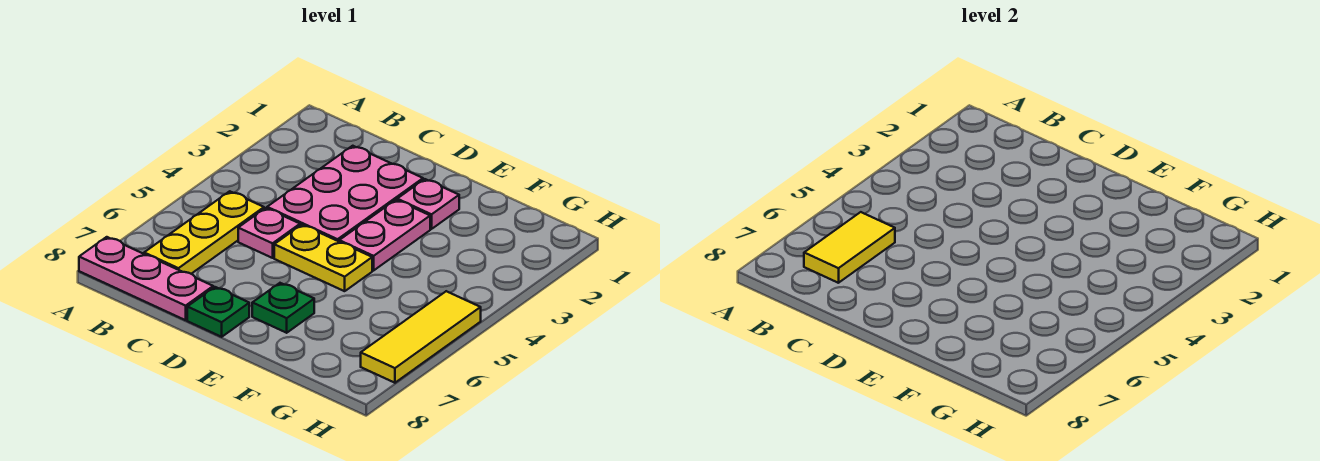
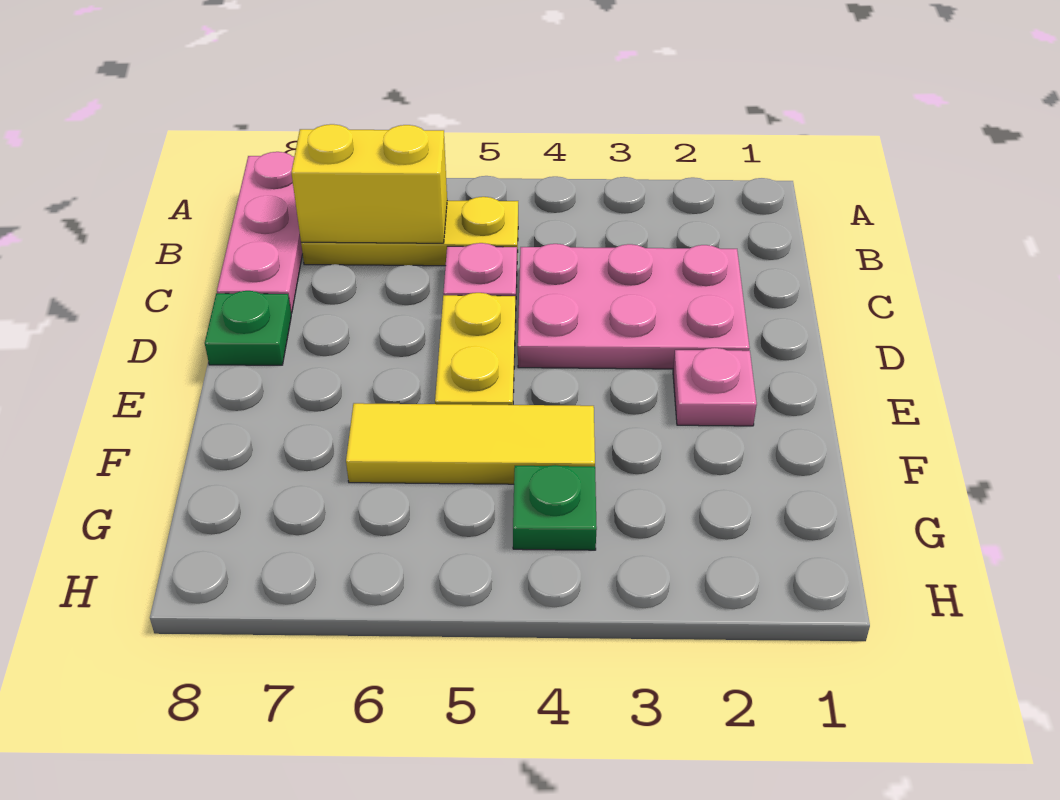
yellow 1x2 tile [804,212,895,283] -> yellow 1x2 brick [291,124,447,243]
pink 1x2 plate [339,200,430,270] -> none
green 1x1 plate [252,283,314,333] -> green 1x1 plate moved to [513,465,597,550]
yellow 1x3 tile [361,291,481,383] -> yellow 1x3 tile moved to [346,403,595,484]

